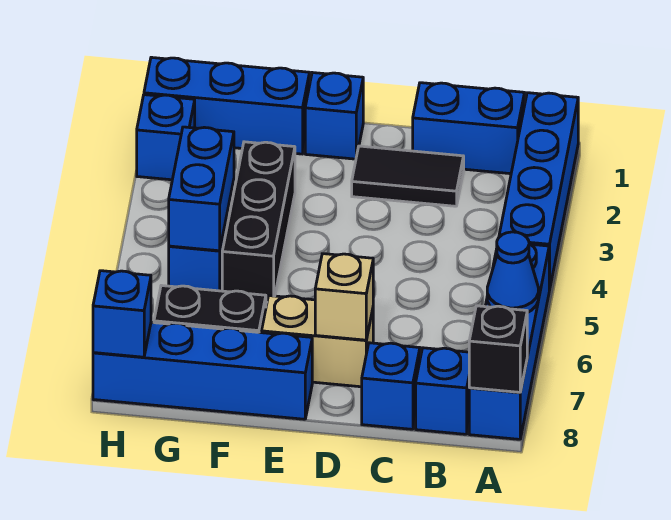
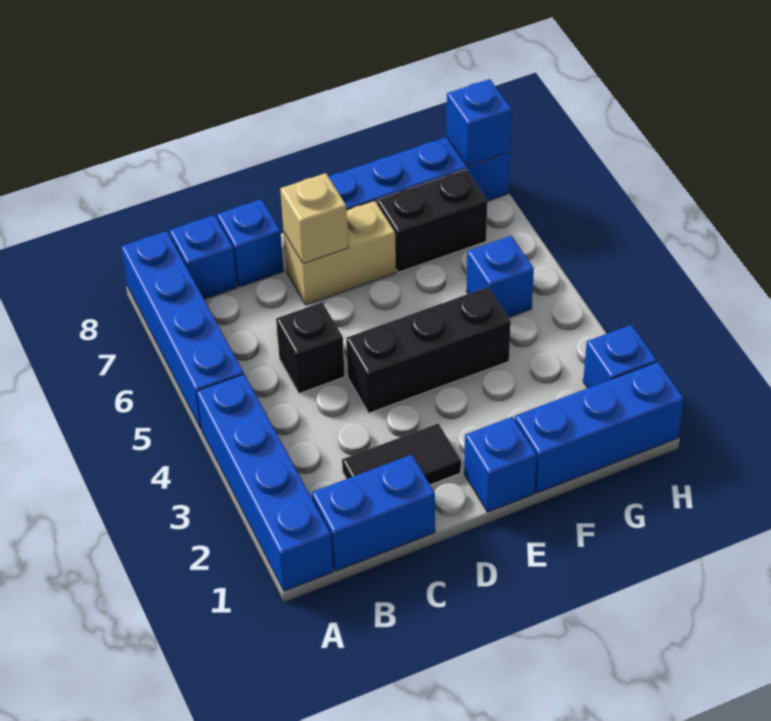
blue 1x1 cone [487,232,538,313] -> none
black 1x1 brick [469,306,527,392] -> black 1x1 brick moved to [276,302,345,393]
black 1x3 brick [222,142,295,302] -> black 1x3 brick turned to [346,287,511,413]
blue 1x2 brick [169,127,234,251] -> none

